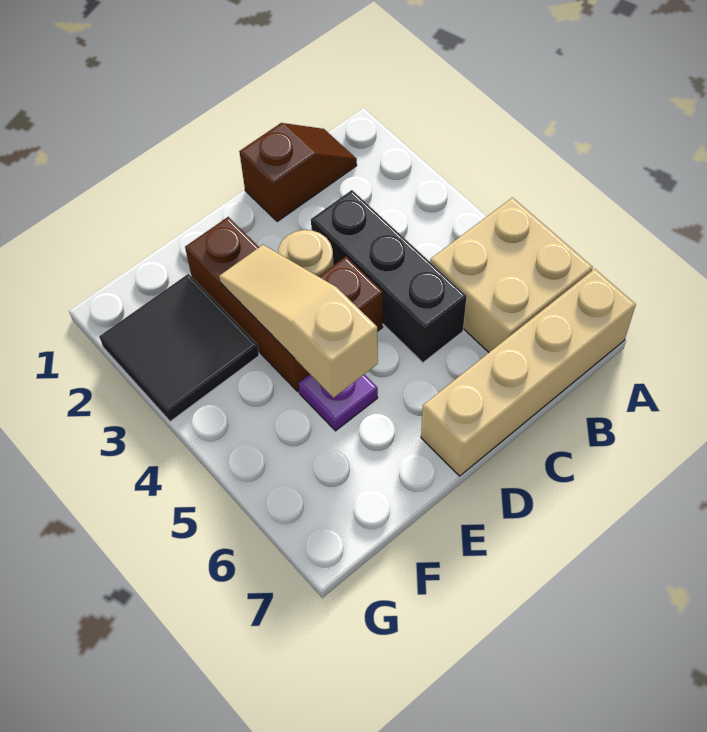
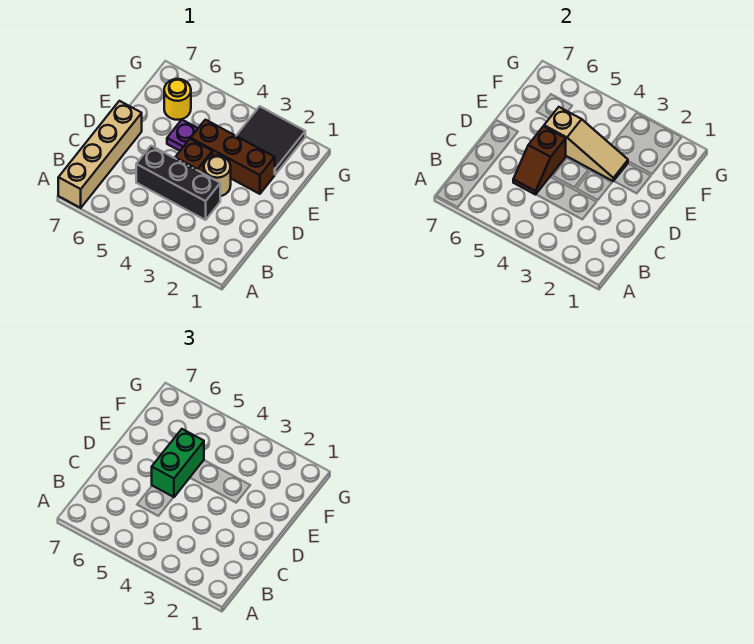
tan 2x2 brick [430,198,593,352] -> none
brown 1x2 slope [239,123,357,222] -> brown 1x2 slope moved to [513,126,566,195]
none -> green 1x2 brick [152,429,204,497]
none -> yellow 1x1 round brick [164,79,191,120]

